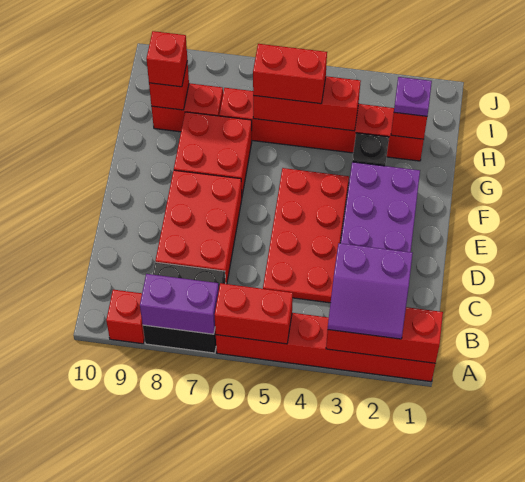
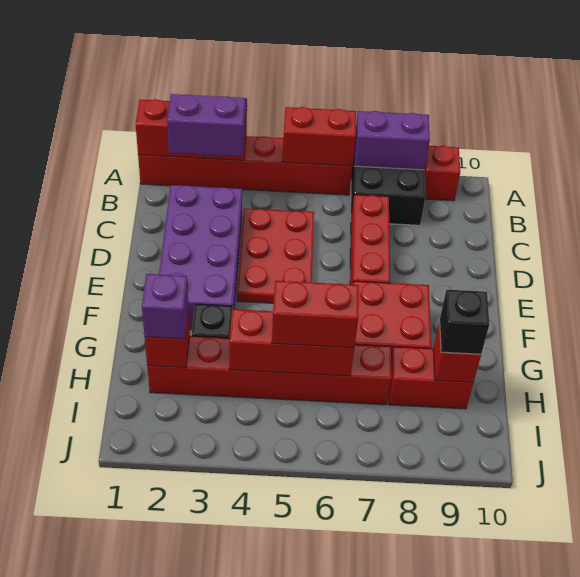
red 2x4 plate [263,168,349,303] -> red 2x3 plate [237,208,314,303]
red 2x3 brick [156,170,242,284] -> red 1x3 brick [350,195,390,285]
purple 1x1 plate [394,77,432,116] -> purple 1x1 brick [142,274,188,339]
red 1x1 brick [146,31,187,87] -> black 1x1 brick [440,290,489,354]

